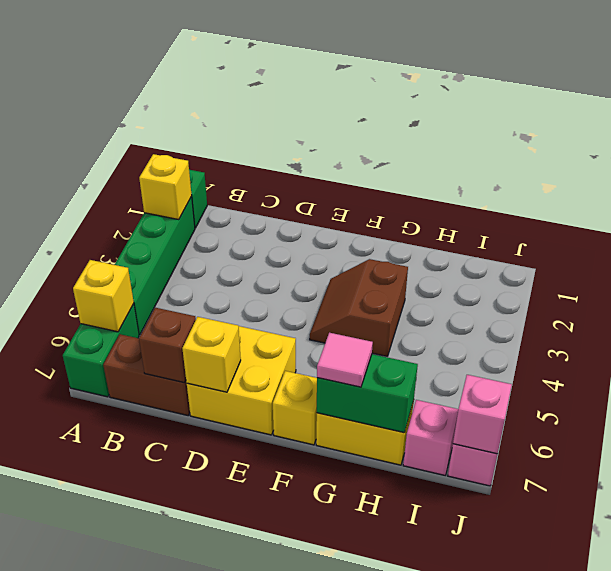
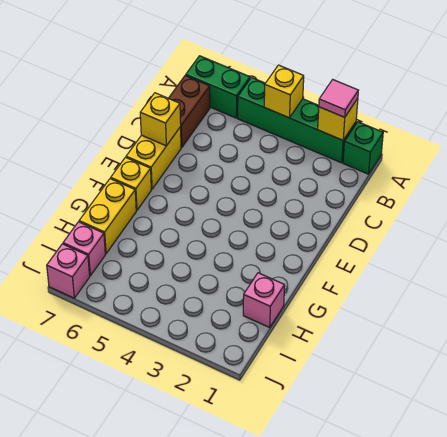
yellow 1x1 brick [73,260,134,332] -> yellow 1x1 brick moved to [264,65,304,118]
brown 1x1 brick [139,308,196,383] -> none
yellow 2x2 brick [187,326,296,435] -> yellow 1x2 brick [126,127,181,189]
brown 2x2 slope [310,259,408,356] -> none
green 1x2 brick [317,354,418,433] -> none
pink 1x1 tile [317,333,373,387] -> pink 1x1 tile moved to [319,80,358,117]
pink 1x1 brick [453,375,512,454] -> pink 1x1 brick moved to [243,273,285,327]

